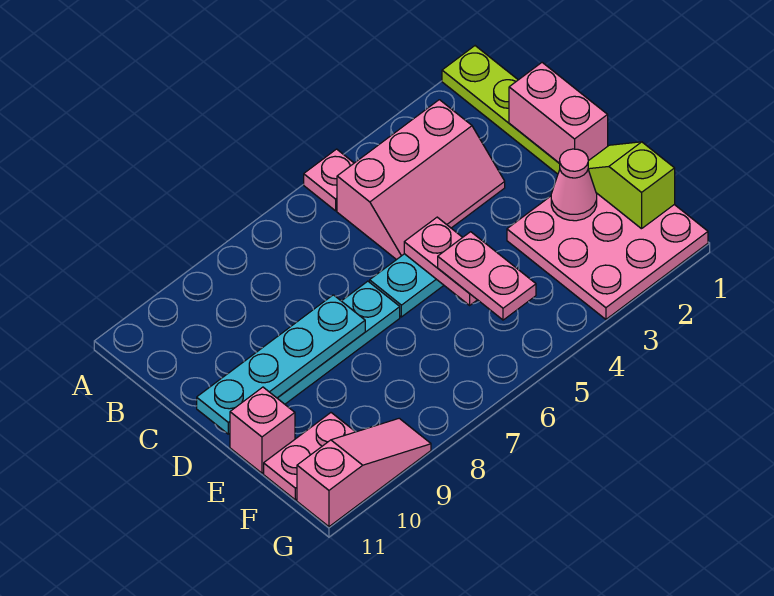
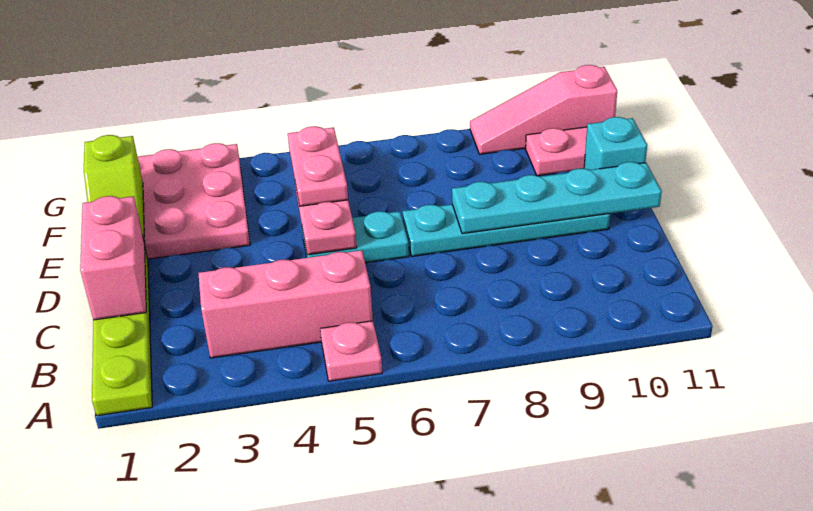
pink 1x1 cone [551,149,597,221] -> none
pink 1x1 brick [230,387,295,473] -> cyan 1x1 brick [584,117,647,170]

